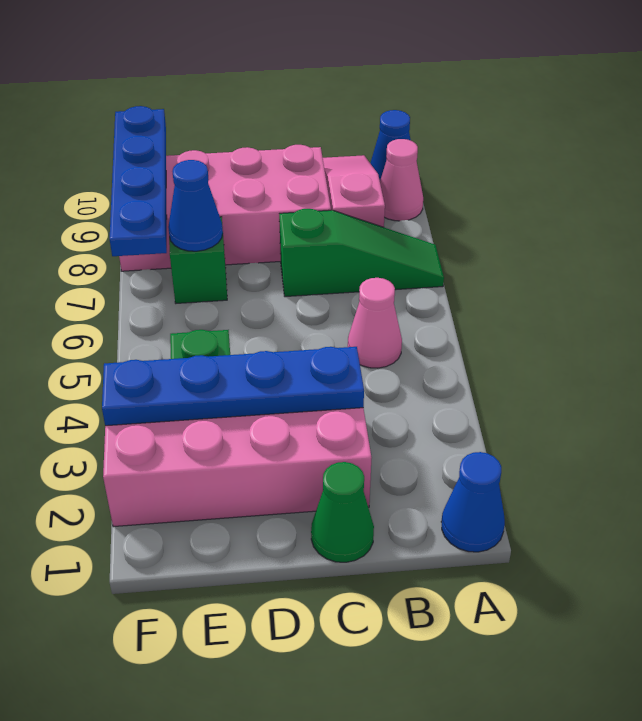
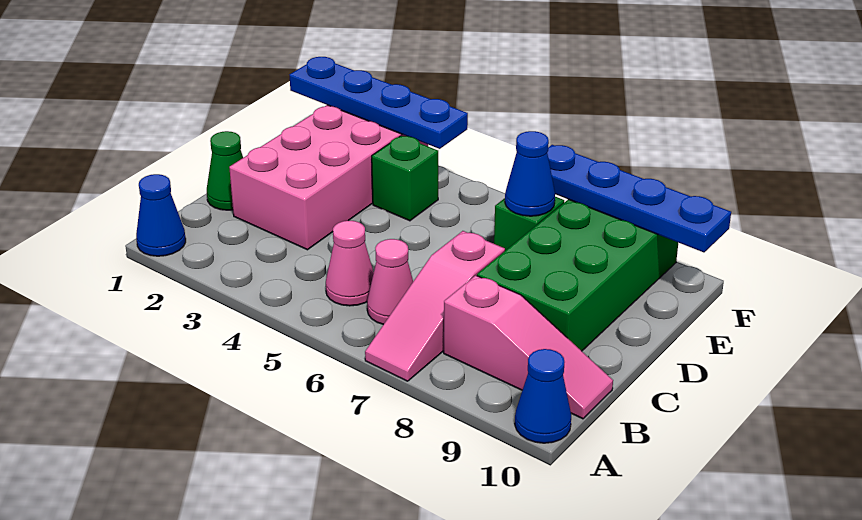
green 1x3 slope [279,209,444,297] -> pink 1x3 slope [365,231,505,381]
pink 1x1 cone [380,139,423,221] -> pink 1x1 cone moved to [367,239,413,325]
blue 1x4 plate [102,347,364,426] -> blue 1x4 plate turned to [290,57,468,149]
pink 2x4 brick [119,145,331,271] -> green 2x4 brick [477,199,678,351]

